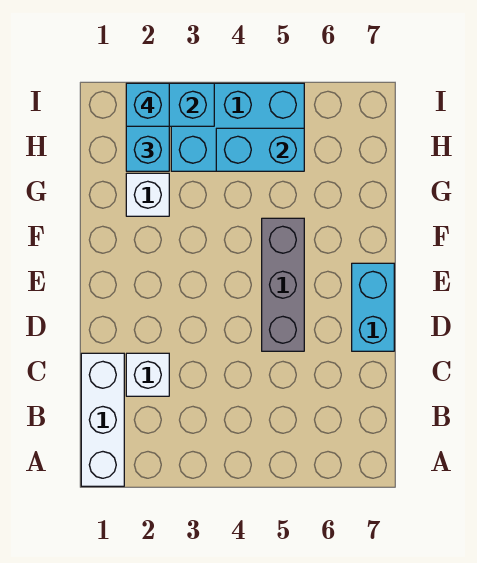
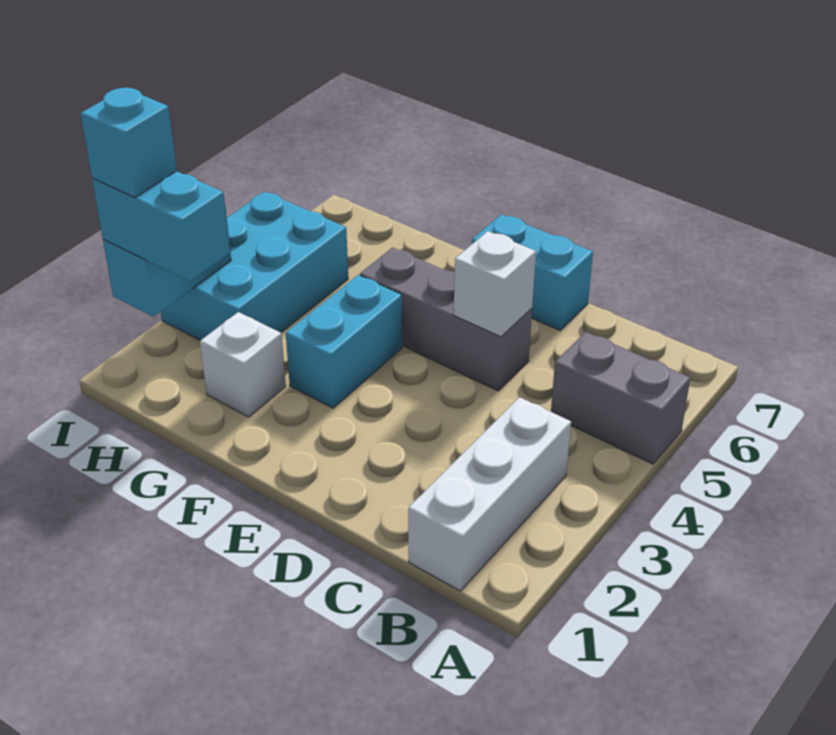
white 1x3 brick [81,353,124,486] -> white 1x3 brick turned to [408,397,571,591]
none -> grey 1x2 brick [551,332,690,464]
white 1x1 brick [126,353,169,396] -> white 1x1 brick moved to [454,231,536,337]
cyan 1x2 brick [216,128,304,171] -> cyan 1x2 brick moved to [286,275,402,408]

